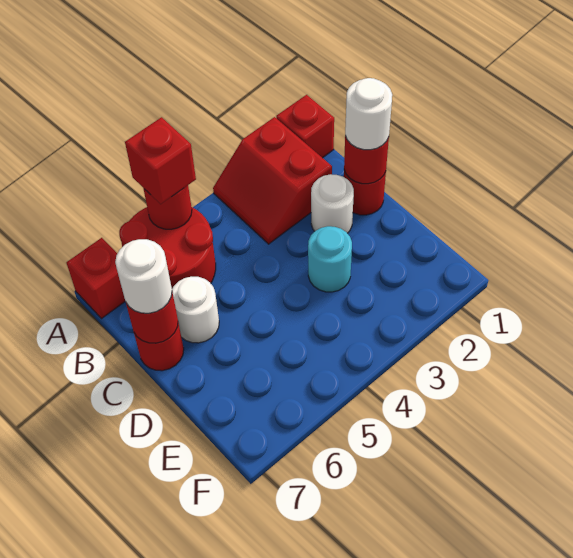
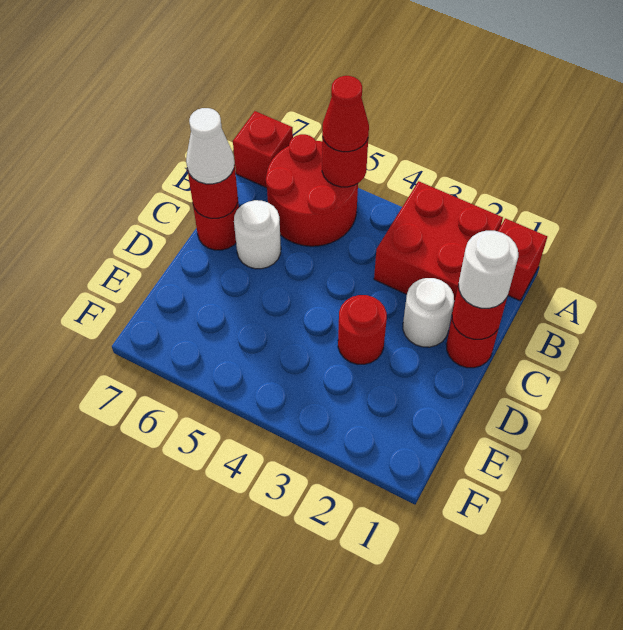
red 2x2 slope [213,117,332,244] -> red 2x2 brick [374,181,503,314]
red 1x1 brick [125,117,196,204] -> red 1x1 cone [322,76,369,152]
white 1x1 round brick [115,239,172,313] -> white 1x1 cone [186,108,234,184]
cyan 1x1 round brick [308,226,352,292] -> red 1x1 round brick [338,295,387,364]

